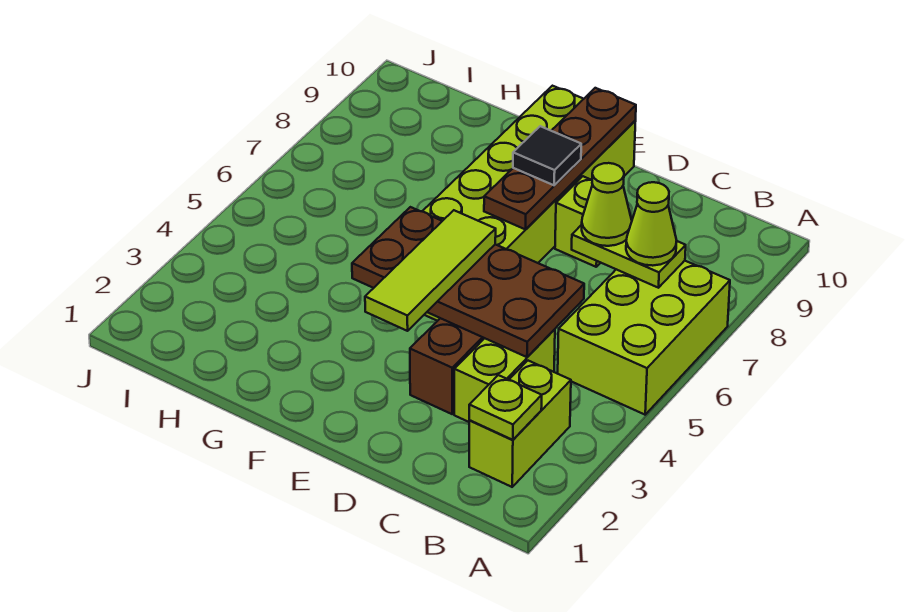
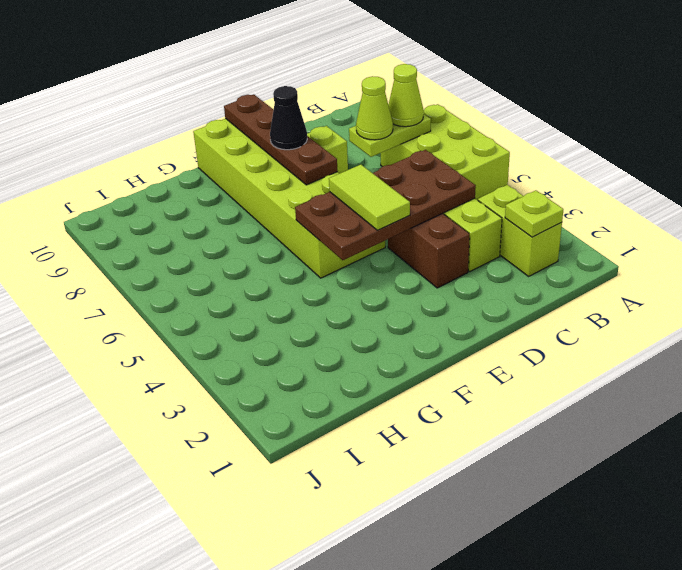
lime 1x3 tile [365,210,496,331] -> lime 1x2 tile [329,165,410,230]
black 1x1 tile [513,126,581,185] -> black 1x1 cone [270,86,307,150]

